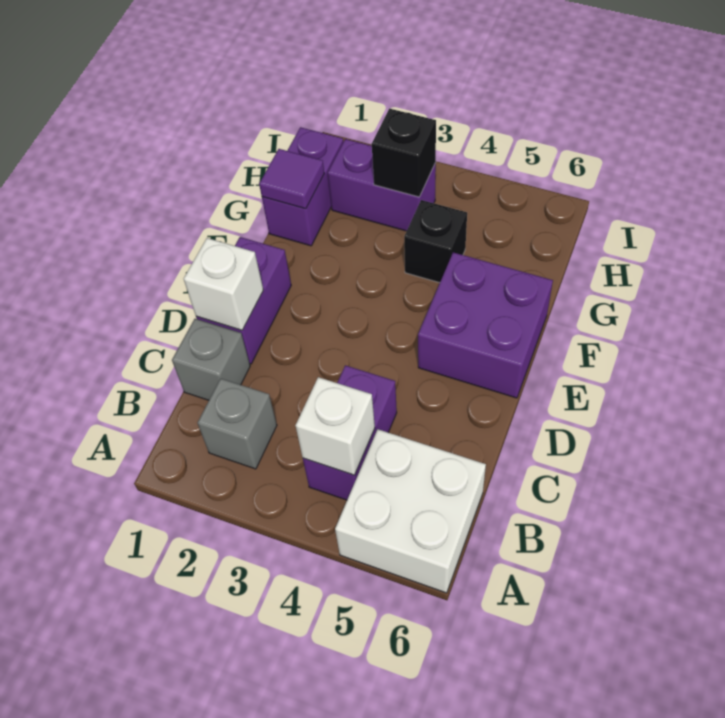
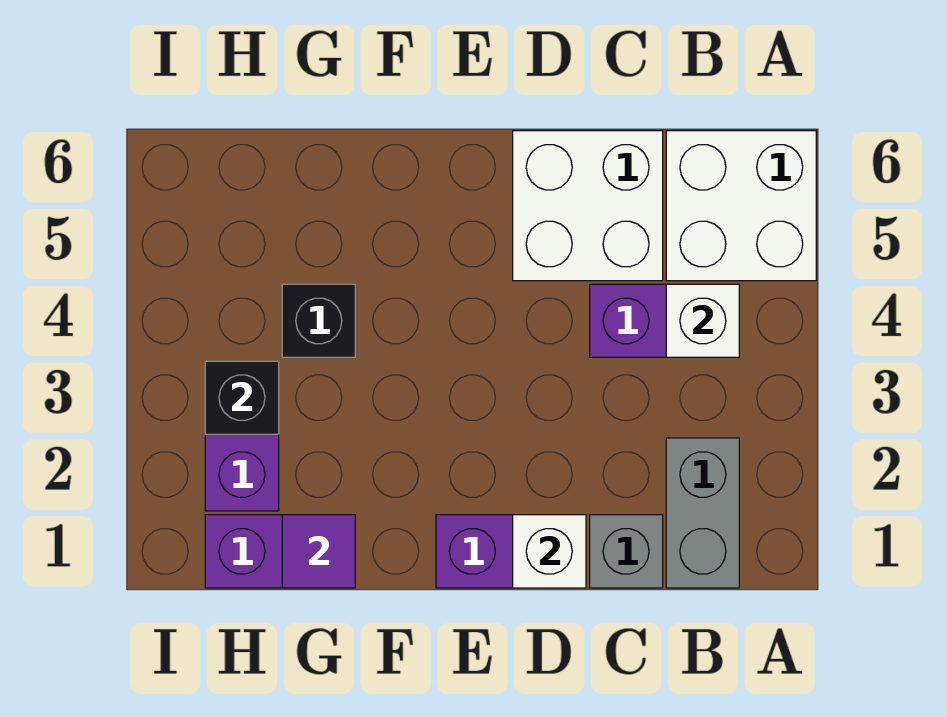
grey 1x1 brick [197,378,277,469] -> grey 1x2 brick [666,438,739,588]
none -> white 2x2 brick [513,131,663,281]
purple 2x2 brick [418,252,553,398] -> none

